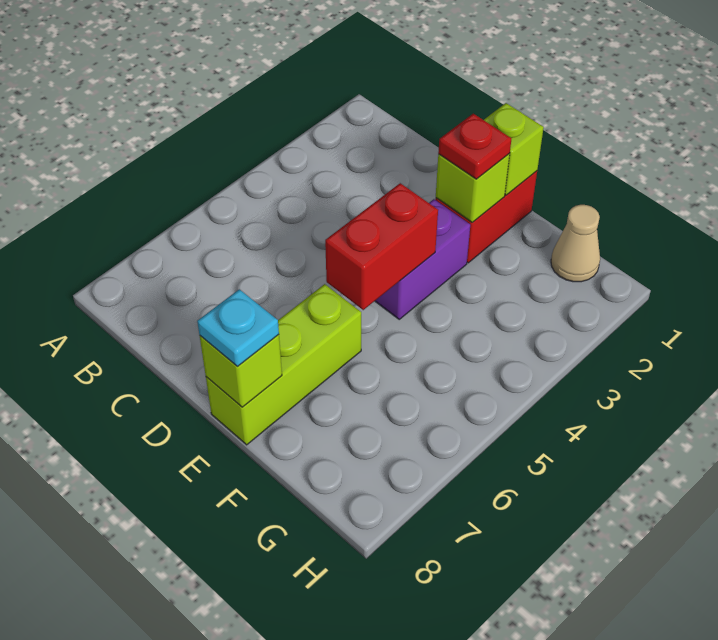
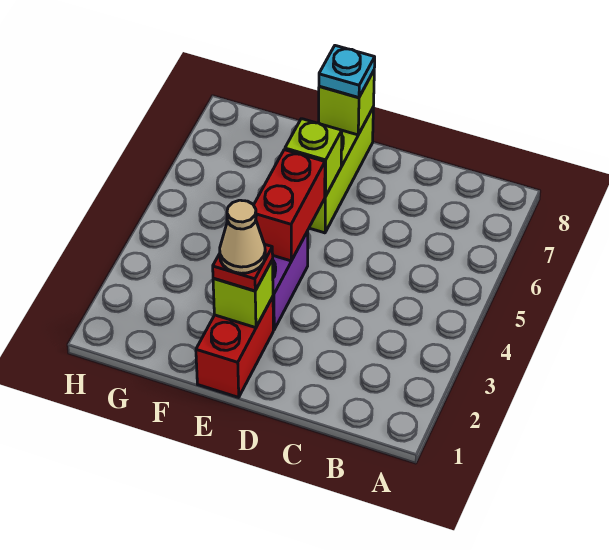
lime 1x1 brick [484,103,544,195] -> lime 1x1 brick moved to [285,119,342,197]
tan 1x1 cone [551,205,600,282] -> tan 1x1 cone moved to [220,200,265,273]

